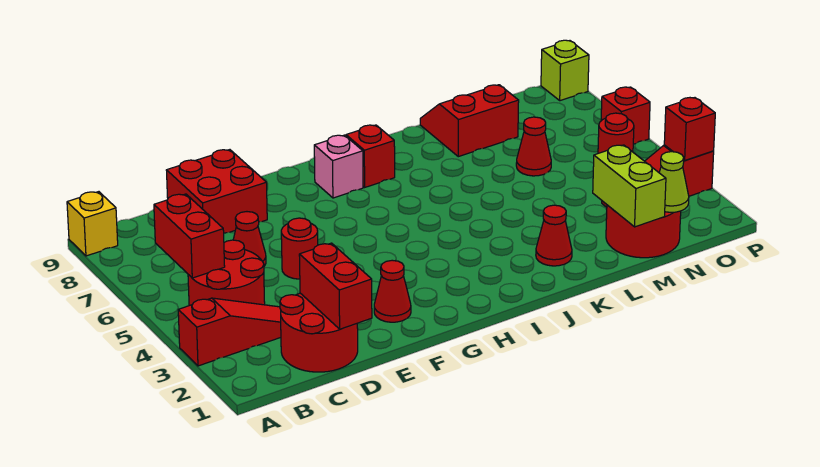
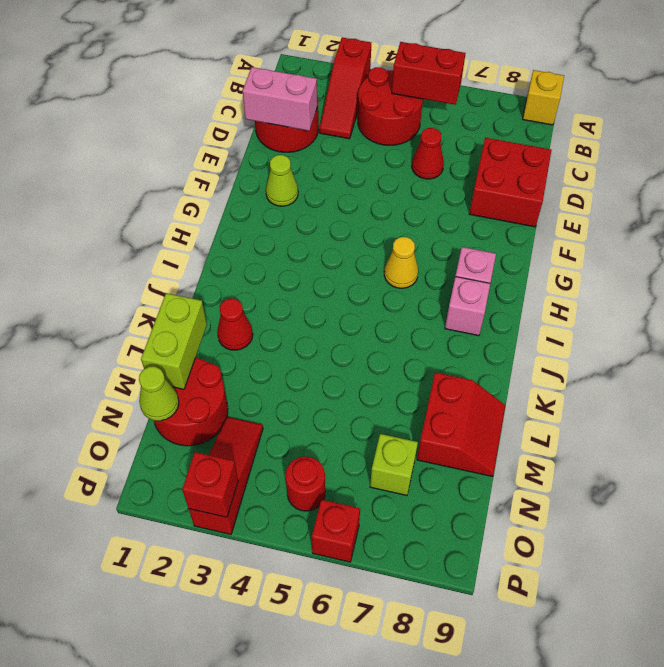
red 1x2 brick [299,243,372,329] -> pink 1x2 brick [243,67,317,131]
red 1x1 round brick [281,218,318,279] -> none
red 1x1 cone [374,260,411,322] -> lime 1x1 cone [266,155,298,206]
none -> yellow 1x1 cone [384,237,418,288]
red 1x1 brick [346,125,395,187] -> pink 1x1 brick [445,277,490,336]
lime 1x2 brick [593,145,666,227] -> lime 1x2 brick turned to [141,293,207,389]
red 1x1 cone [516,117,551,176] -> none
lime 1x1 brick [541,40,589,101] -> lime 1x1 brick moved to [370,434,418,495]

